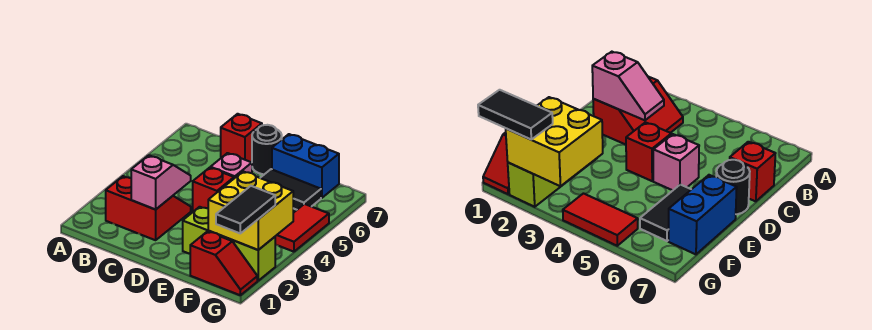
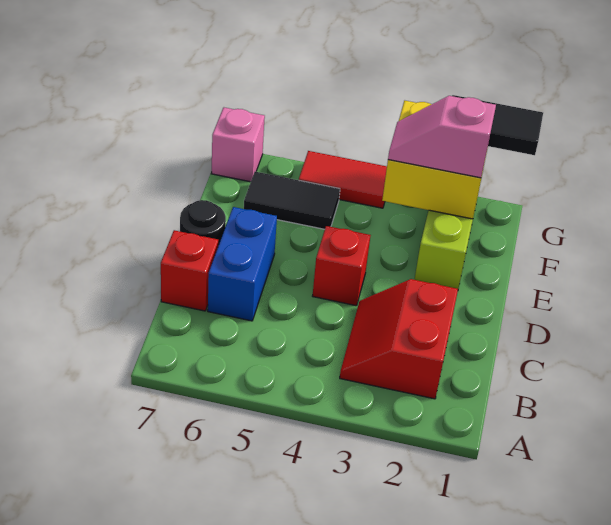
pink 1x2 slope [131,155,191,210] -> pink 1x2 slope moved to [388,96,496,178]
pink 1x1 brick [210,153,252,178] -> pink 1x1 brick moved to [211,108,265,182]
black 1x2 tile [261,169,321,210] -> black 1x2 tile turned to [244,172,340,229]
blue 1x2 brick [272,134,339,198] -> blue 1x2 brick moved to [208,207,277,321]
red 1x2 slope [190,231,257,295] -> none

